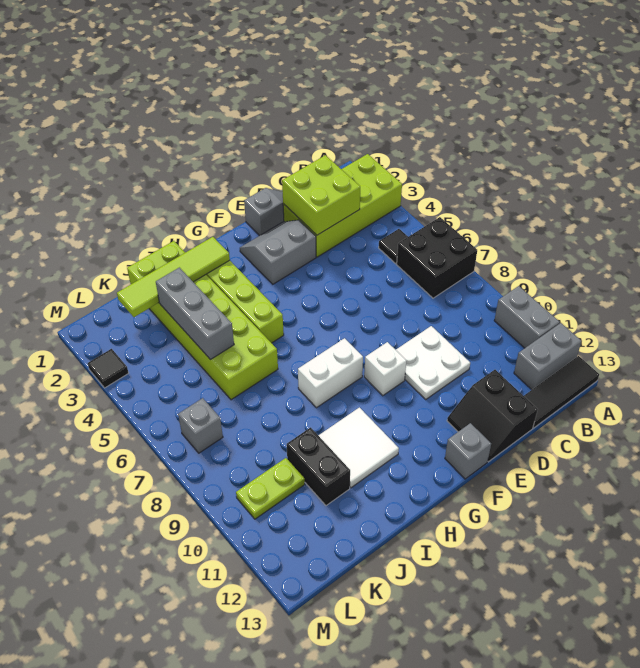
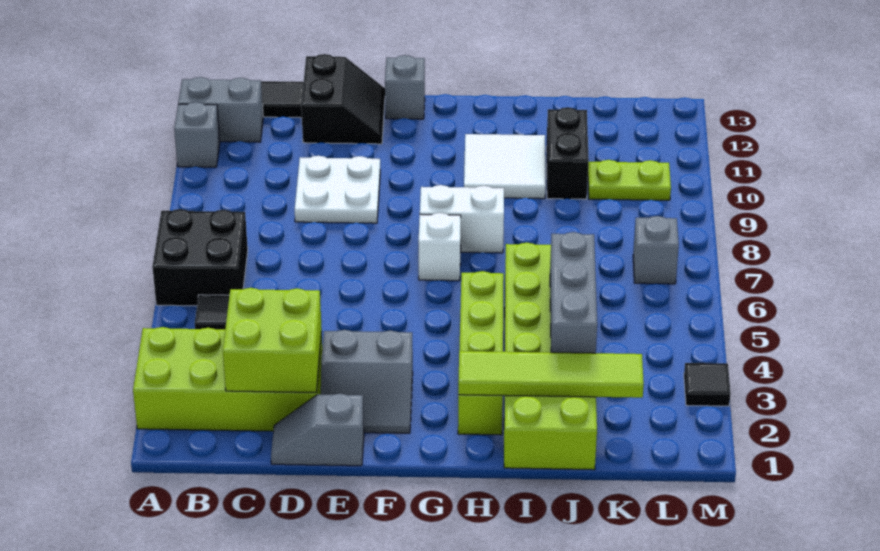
grey 1x2 brick [494,286,560,348] -> grey 1x1 brick [174,102,220,167]
white 1x1 brick [364,342,406,396] -> white 1x1 brick moved to [418,213,461,281]

